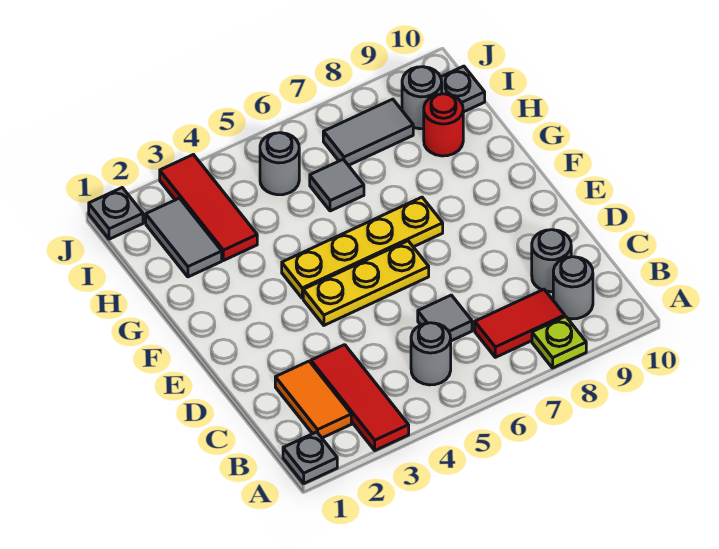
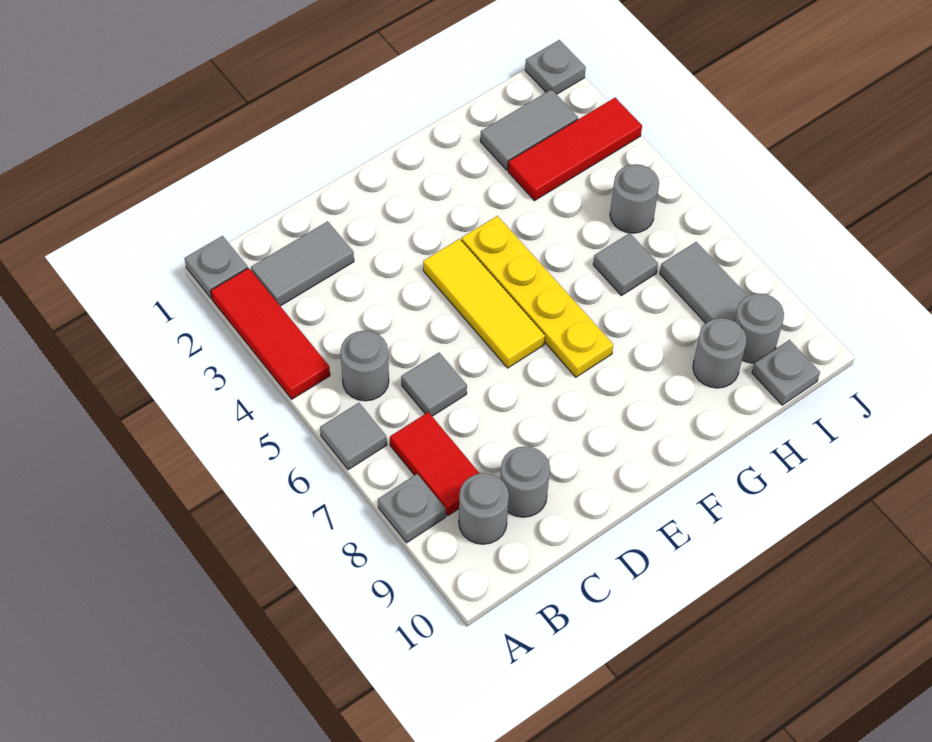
red 1x3 tile [311,345,409,450] -> red 1x3 tile turned to [211,268,330,399]
none -> grey 1x1 tile [320,403,387,470]
lime 1x1 plate [532,316,586,368] -> grey 1x1 plate [378,474,446,543]
orange 1x2 tile [275,361,351,438] -> grey 1x2 tile [251,221,354,306]
yellow 1x3 plate [303,241,429,325] -> yellow 1x3 tile [423,239,545,368]
red 1x1 round brick [424,94,463,156] -> grey 1x1 round brick [693,318,746,388]

